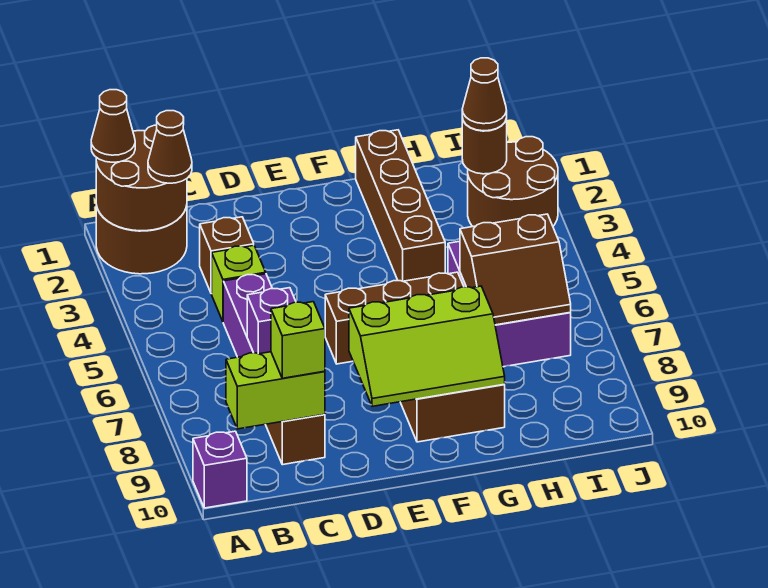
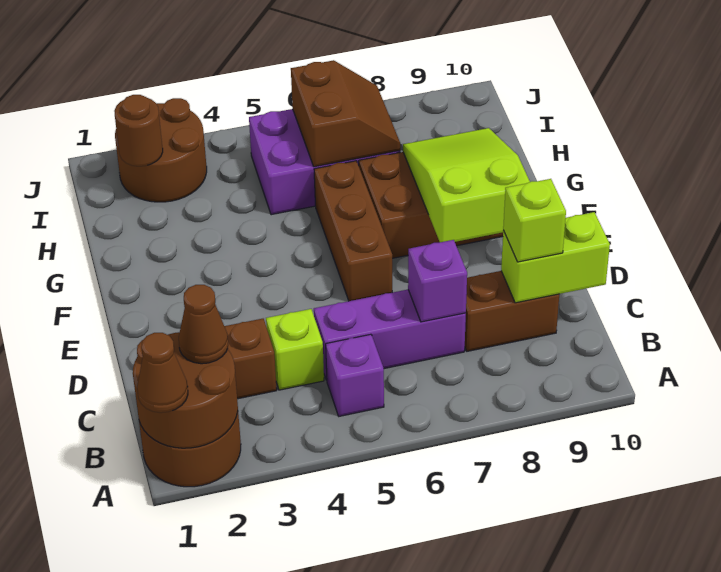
purple 1x1 brick [193,431,247,508] -> purple 1x1 brick moved to [326,334,384,416]
lime 1x2 brick [226,352,325,429] -> lime 1x2 brick turned to [501,212,610,303]
lime 2x3 slope [349,286,505,406] -> lime 2x3 slope turned to [403,128,530,242]
brown 1x4 brick [356,130,445,281] -> none
brown 1x1 cone [462,58,507,131] -> none

